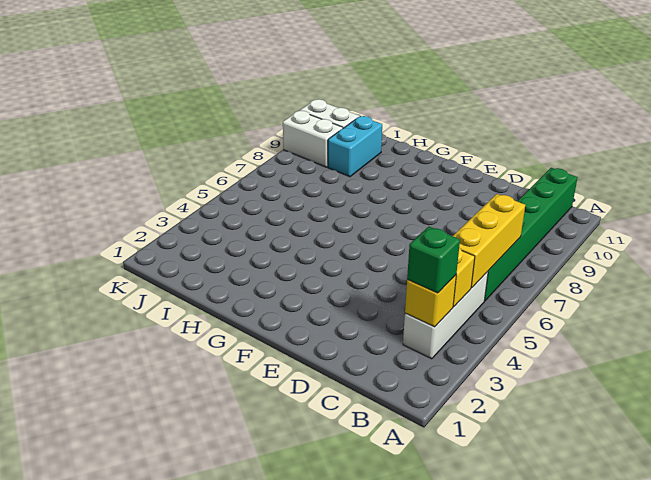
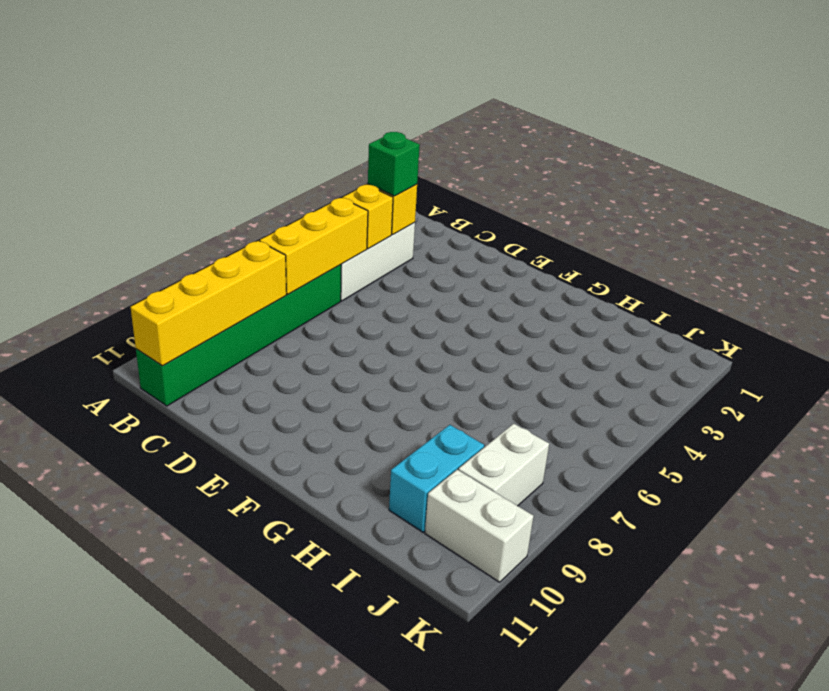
none -> yellow 1x4 brick [131,241,286,366]
white 1x2 brick [283,111,343,167] -> white 1x2 brick turned to [459,424,549,506]

